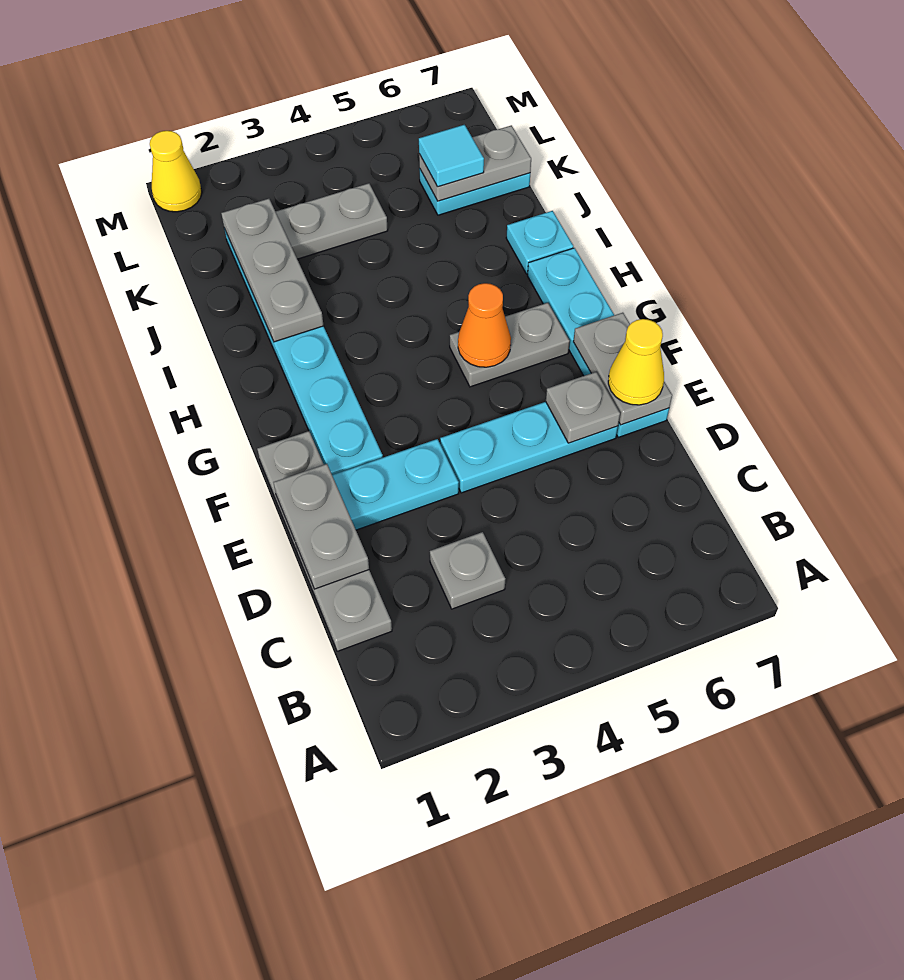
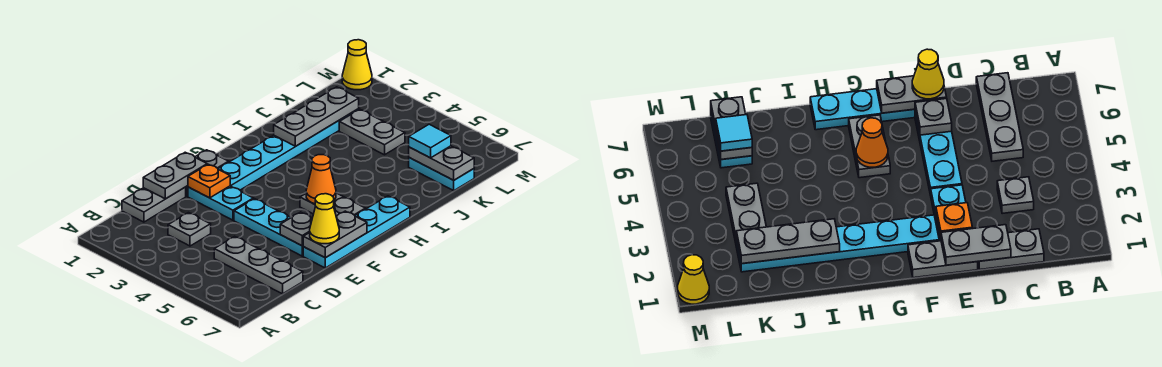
none -> grey 1x3 plate [214,236,303,294]
none -> orange 1x1 plate [188,164,230,198]
cyan 1x1 plate [506,211,573,274] -> none

